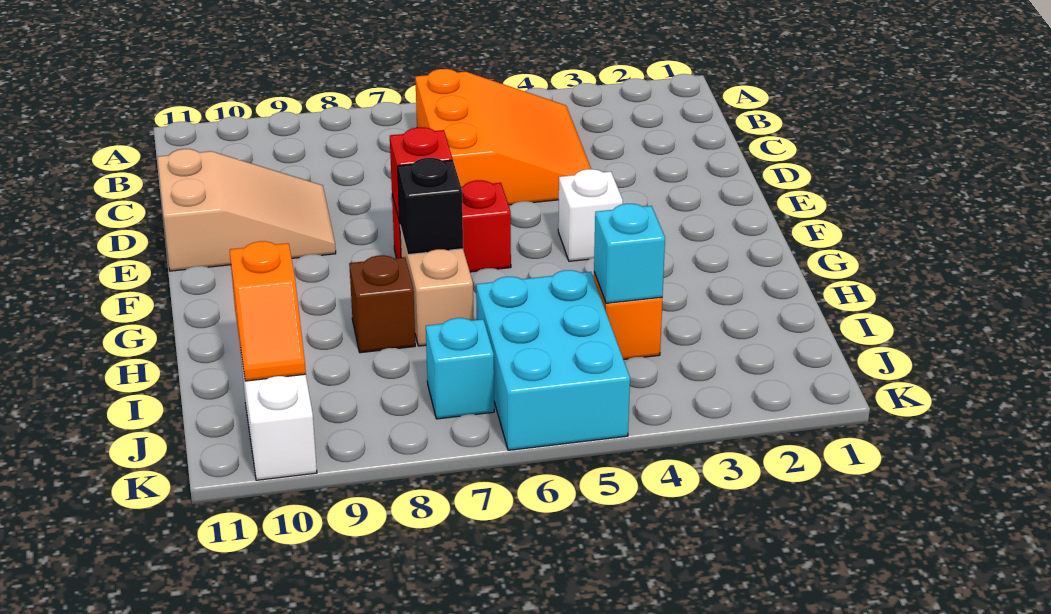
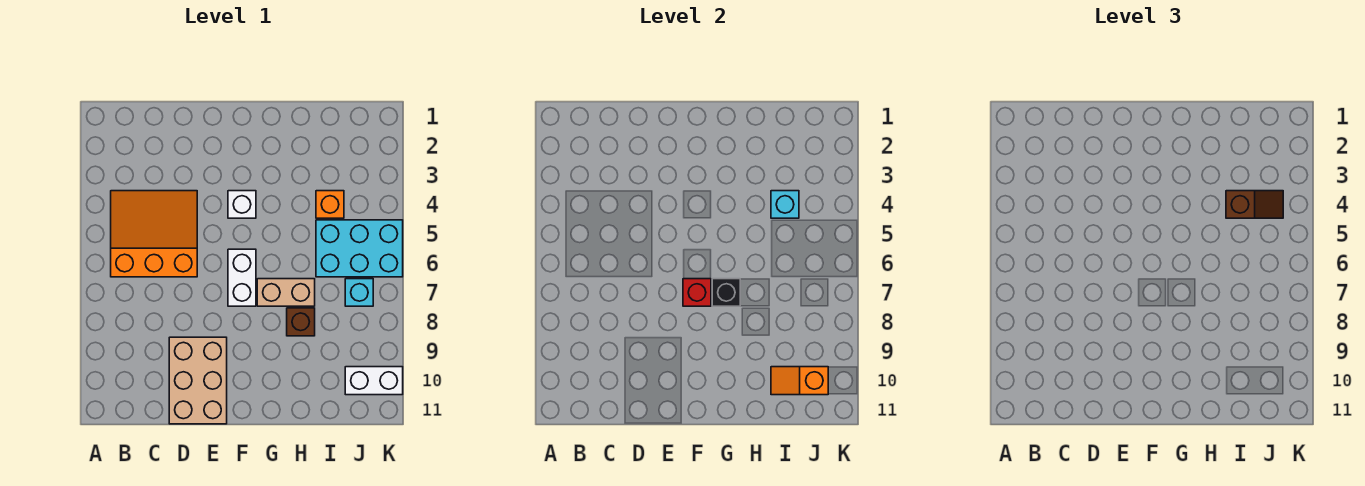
tan 2x3 slope [157,149,336,271] -> tan 2x3 brick [169,337,227,424]
red 1x2 brick [392,180,511,272] -> white 1x2 brick [228,249,256,306]
none -> brown 1x2 slope [1226,191,1283,218]
orange 1x2 slope [230,241,306,381] -> orange 1x2 slope turned to [771,367,828,395]

